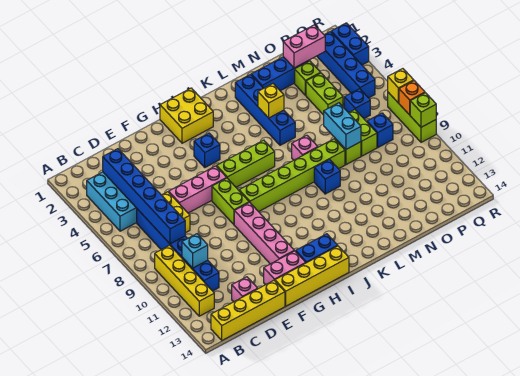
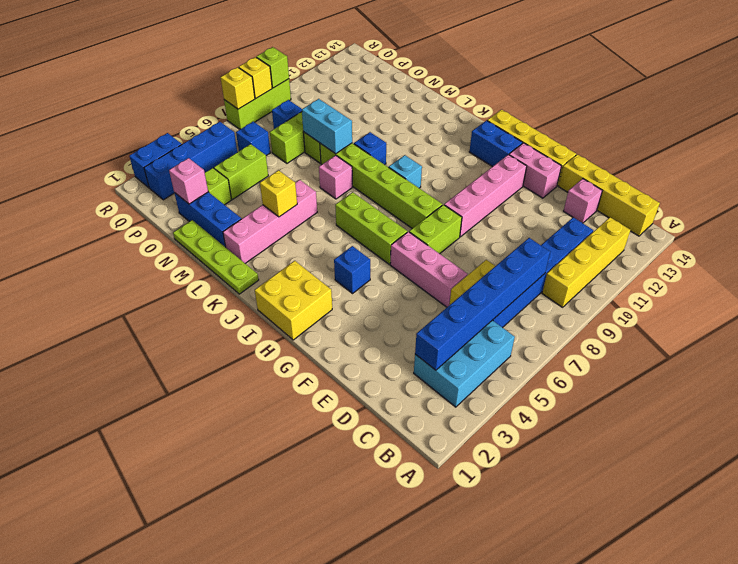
cyan 1x1 brick [182,234,208,268] -> cyan 1x1 brick moved to [389,155,422,188]
none -> lime 1x4 plate [173,220,259,294]
blue 1x4 brick [235,75,295,145] -> pink 1x4 brick [223,180,317,264]
cyan 1x2 brick [324,103,361,149] -> cyan 1x2 brick turned to [302,99,352,154]
pink 1x2 brick [283,25,325,68] -> pink 1x1 brick [169,158,208,204]
orange 1x1 brick [399,81,425,115] -> yellow 1x1 brick [239,57,272,98]

